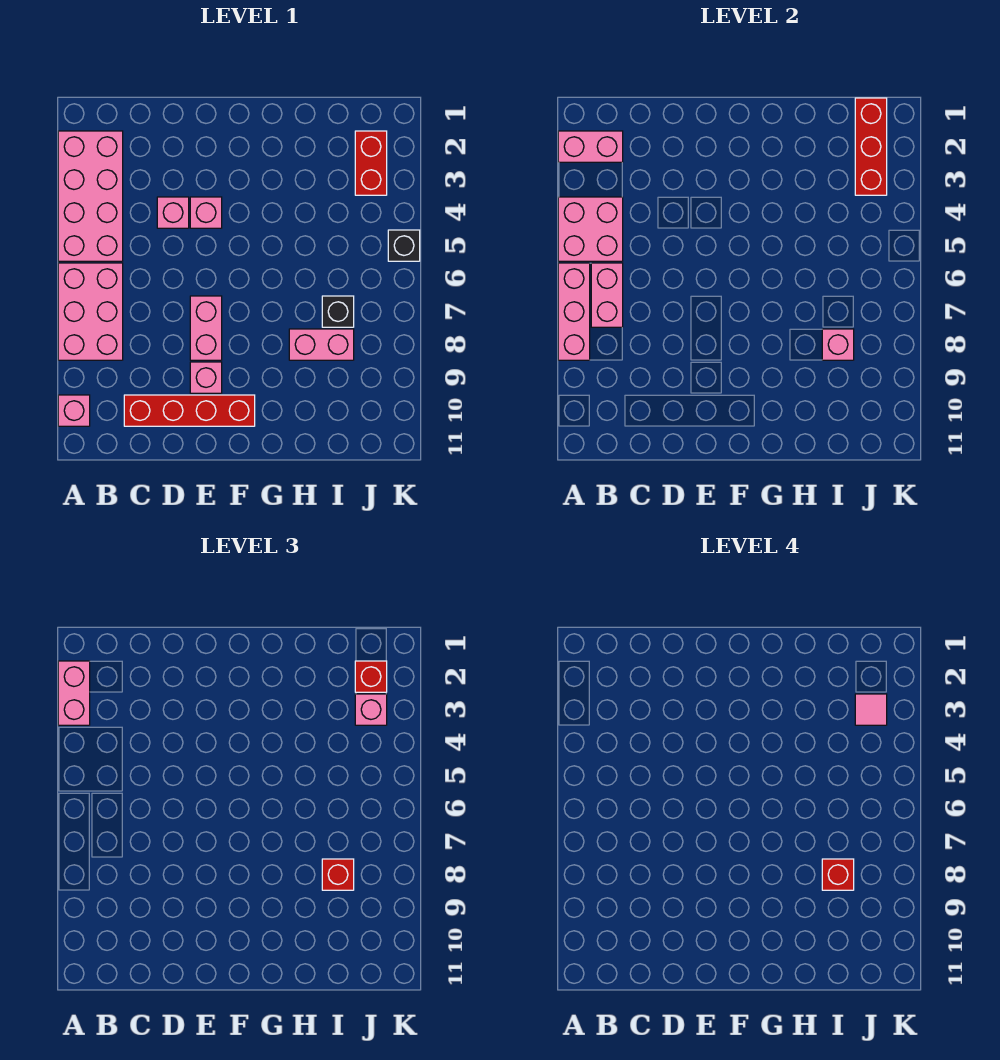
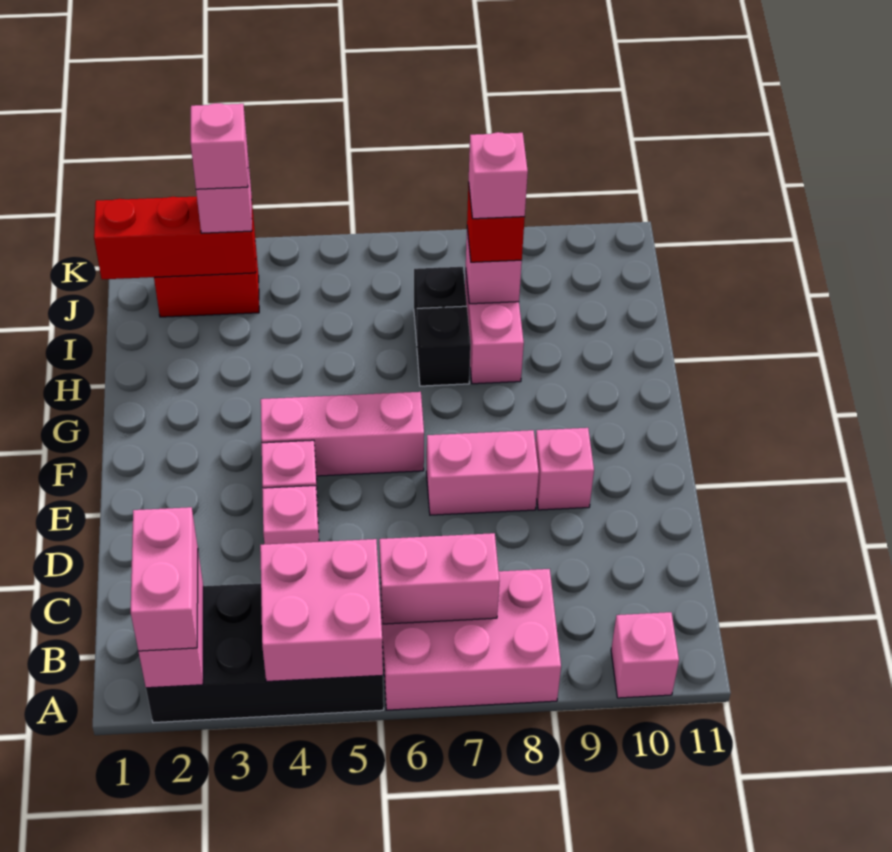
pink 2x4 brick [58,131,123,261] -> black 2x4 brick [146,583,384,723]
pink 1x2 brick [58,661,90,725] -> pink 1x2 brick turned to [131,507,198,651]
pink 1x3 brick [558,263,590,360] -> pink 1x3 brick moved to [261,392,424,476]
red 1x4 brick [124,395,255,426] -> none
red 1x1 brick [822,859,854,890] -> pink 1x1 brick [469,132,528,219]
red 1x1 brick [355,661,387,692] -> none
pink 1x1 tile [855,694,887,725] -> pink 1x1 brick [191,103,248,189]
black 1x1 brick [388,230,420,261] -> black 1x1 brick moved to [417,306,471,386]

